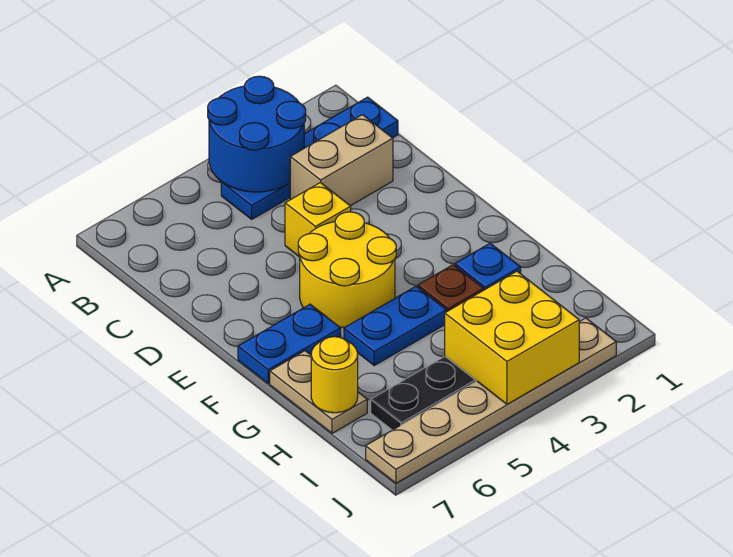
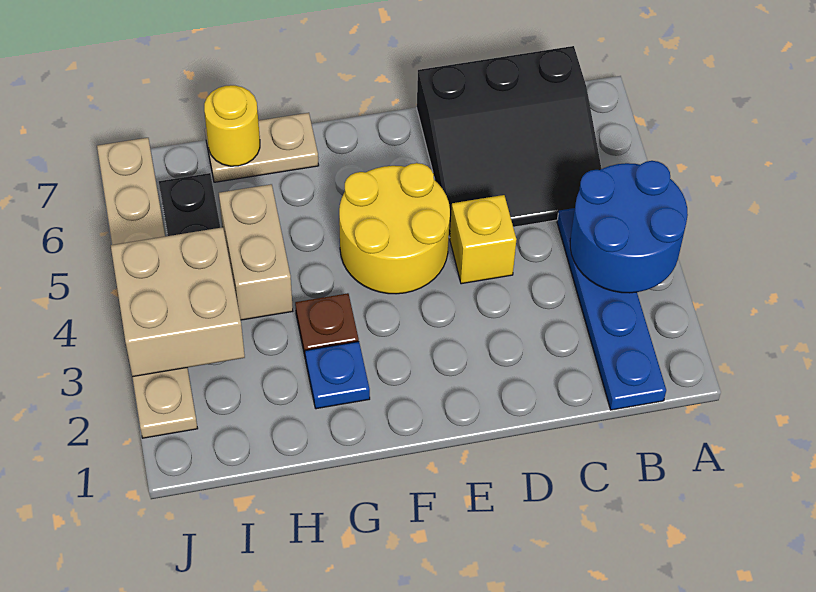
none -> black 3x3 slope [417,46,602,238]
tan 1x2 brick [290,115,393,206] -> tan 1x2 brick moved to [219,184,293,320]
blue 1x2 plate [238,304,341,383] -> none
blue 1x2 plate [344,286,447,365] -> none
yellow 2x2 brick [445,271,579,404] -> tan 2x2 brick [111,227,245,377]

